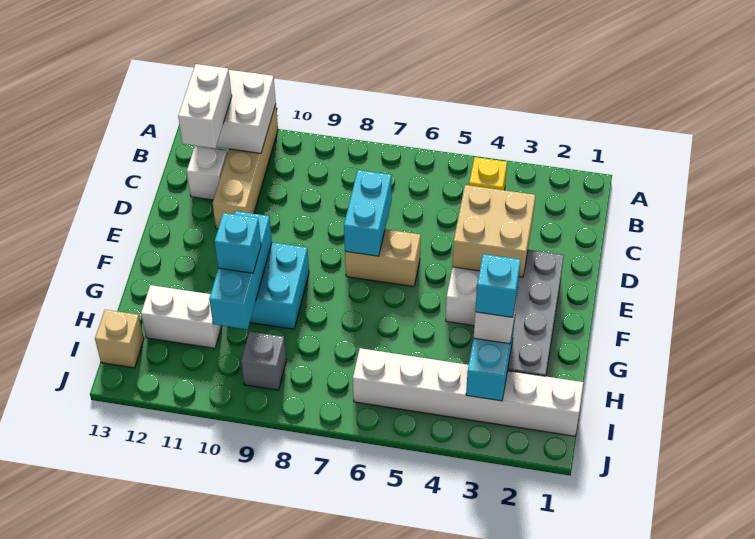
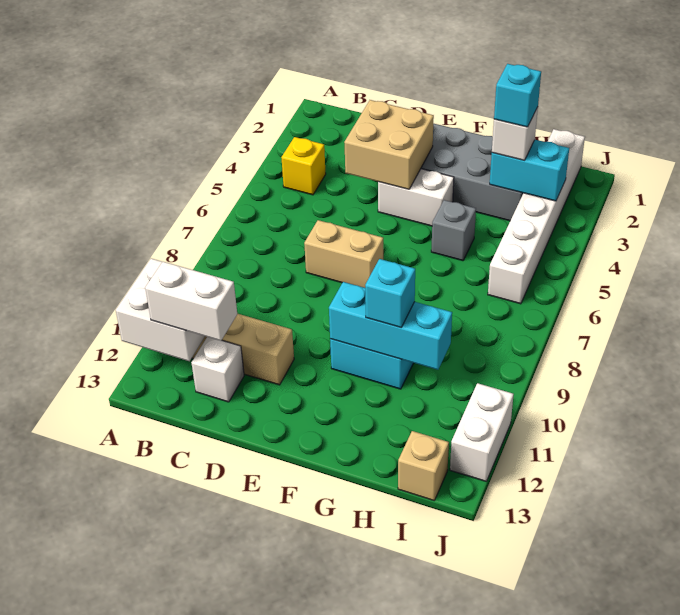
cyan 1x2 brick [344,170,392,256] -> none
tan 1x2 brick [345,229,421,287] -> tan 1x2 brick turned to [304,220,383,288]
white 1x2 brick [141,285,222,348] -> white 1x2 brick moved to [450,383,514,481]
grey 1x1 brick [241,332,286,390] -> grey 1x1 brick moved to [431,200,476,261]

